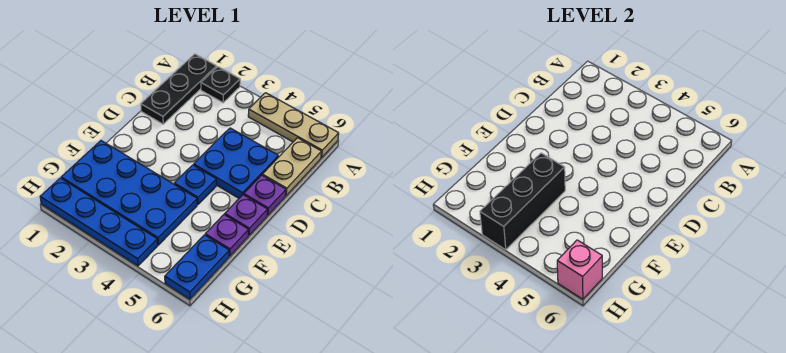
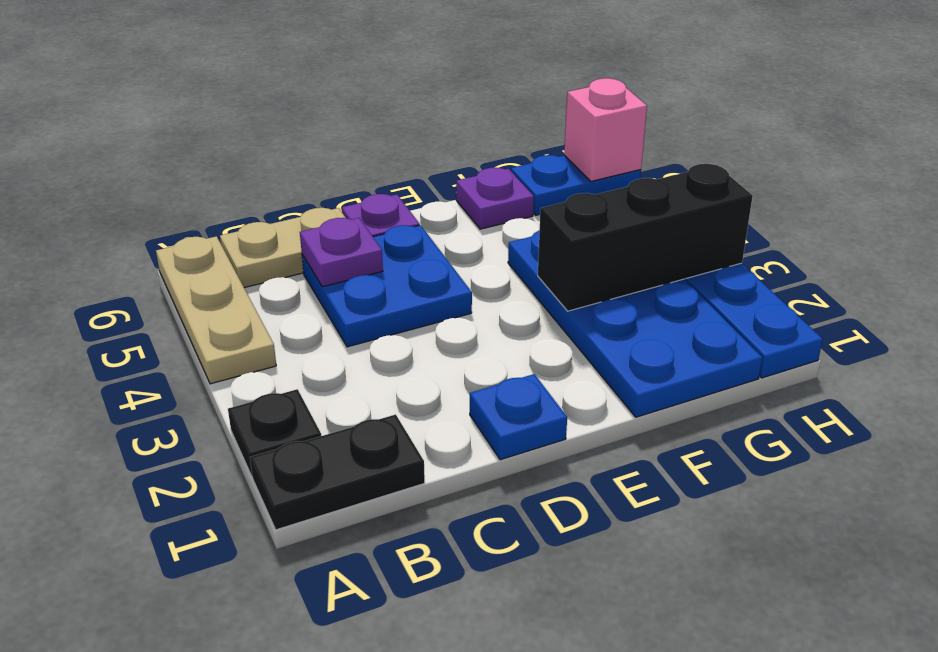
black 1x3 plate [141,54,217,124] -> black 1x2 plate [250,414,425,530]
blue 1x1 plate [174,165,216,205] -> blue 1x1 plate moved to [470,374,567,460]
purple 1x1 plate [225,195,267,235] -> purple 1x1 plate moved to [300,218,383,287]

